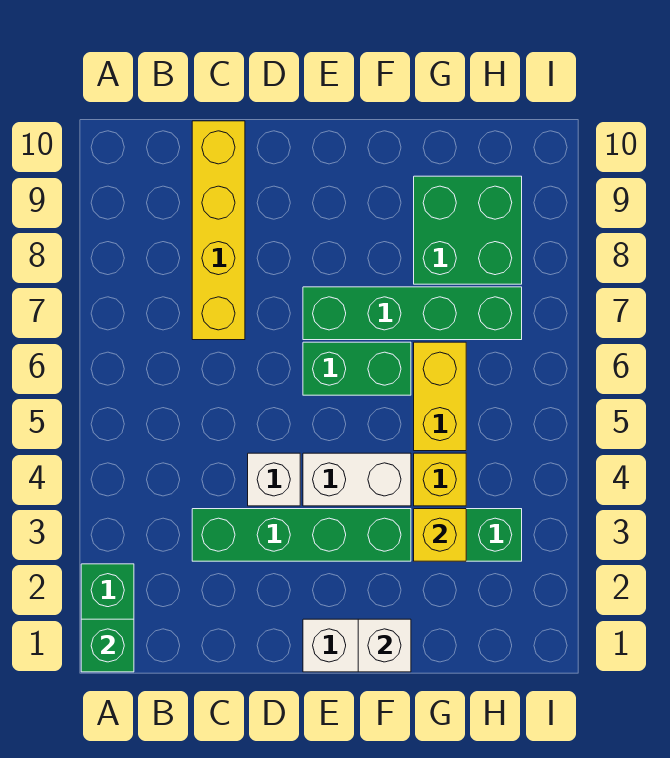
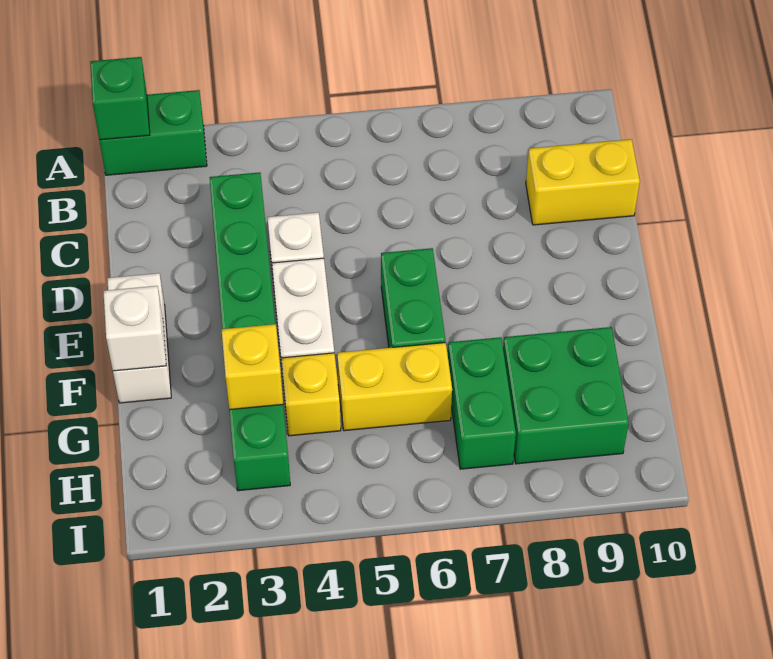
yellow 1x4 brick [192,121,245,340] -> yellow 1x2 brick [526,139,640,225]
green 1x4 brick [303,287,522,340] -> green 1x2 brick [448,337,516,469]

